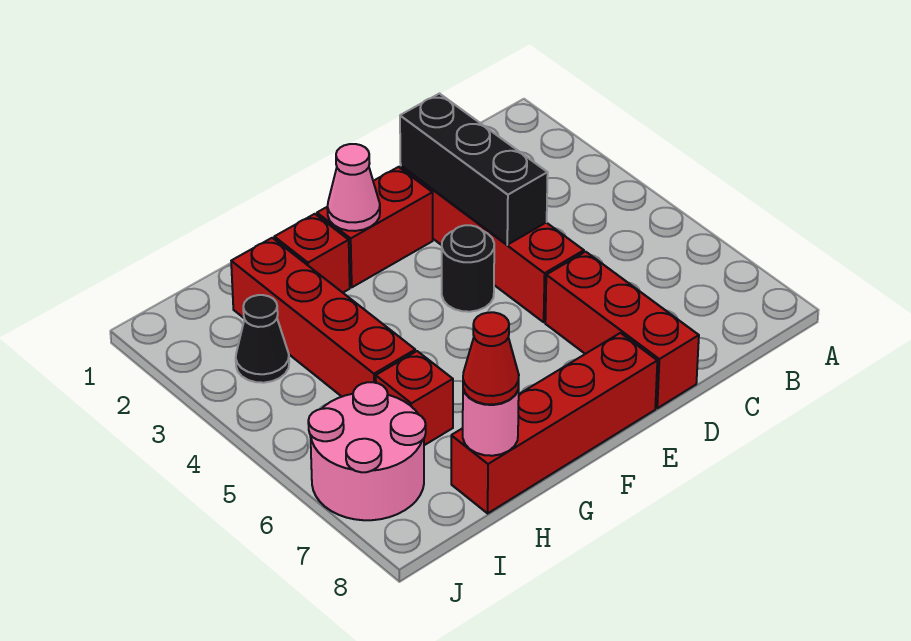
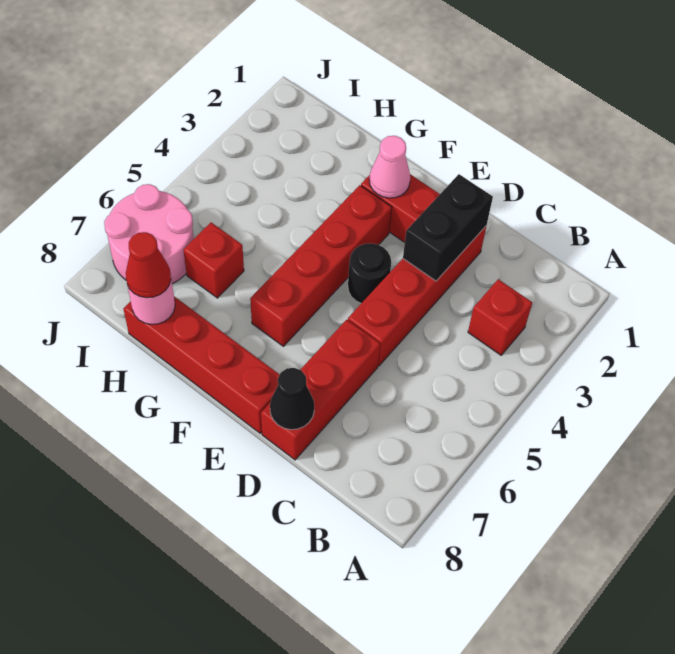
black 1x3 brick [400,94,548,245] -> black 1x2 brick [403,174,493,281]
red 1x1 brick [274,214,350,293] -> red 1x1 brick moved to [468,279,532,355]
red 1x4 brick [231,238,415,397] -> red 1x4 brick moved to [250,185,392,346]
black 1x1 cone [236,295,289,383] -> black 1x1 cone moved to [270,368,314,430]

